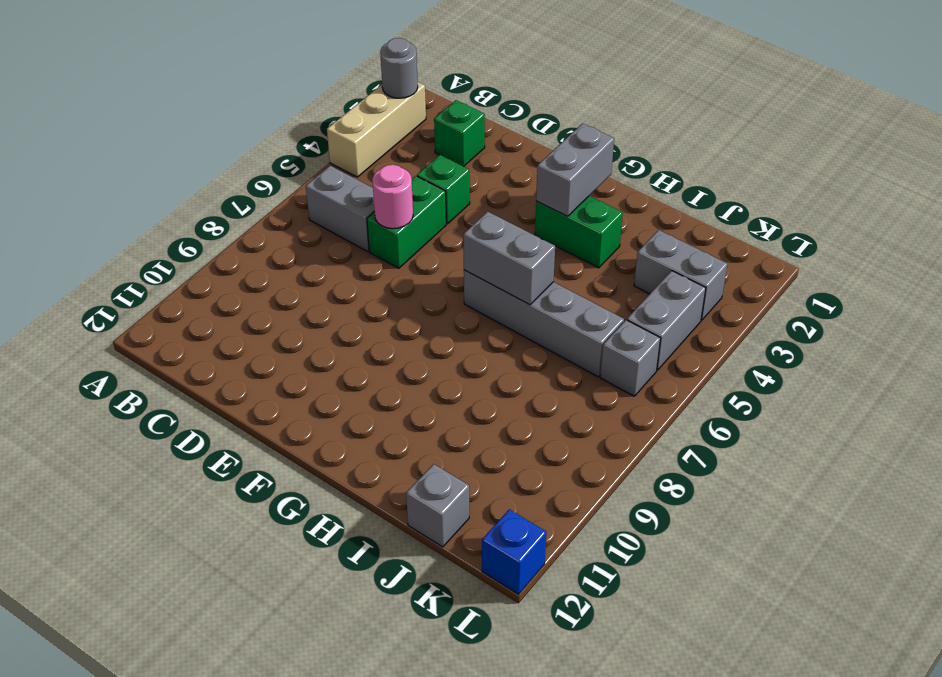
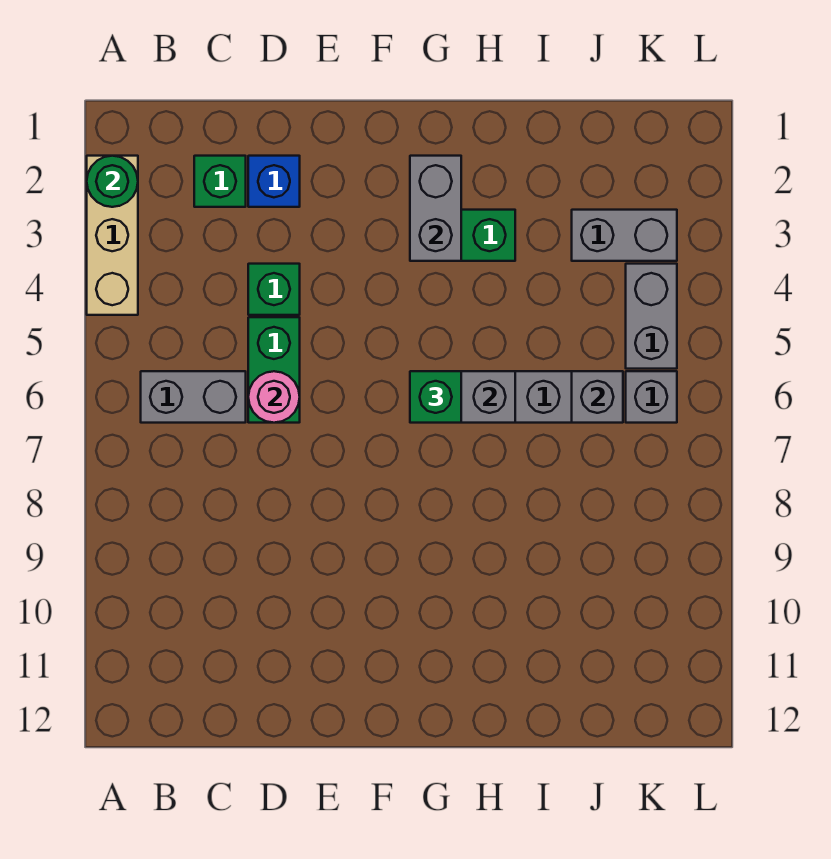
grey 1x1 round brick [380,38,418,98] -> green 1x1 round brick [87,156,138,207]
none -> green 1x1 brick [410,371,461,423]
grey 1x1 brick [406,464,469,547] -> grey 1x1 brick moved to [572,371,623,423]
blue 1x1 brick [482,509,546,594] -> blue 1x1 brick moved to [248,156,300,207]

